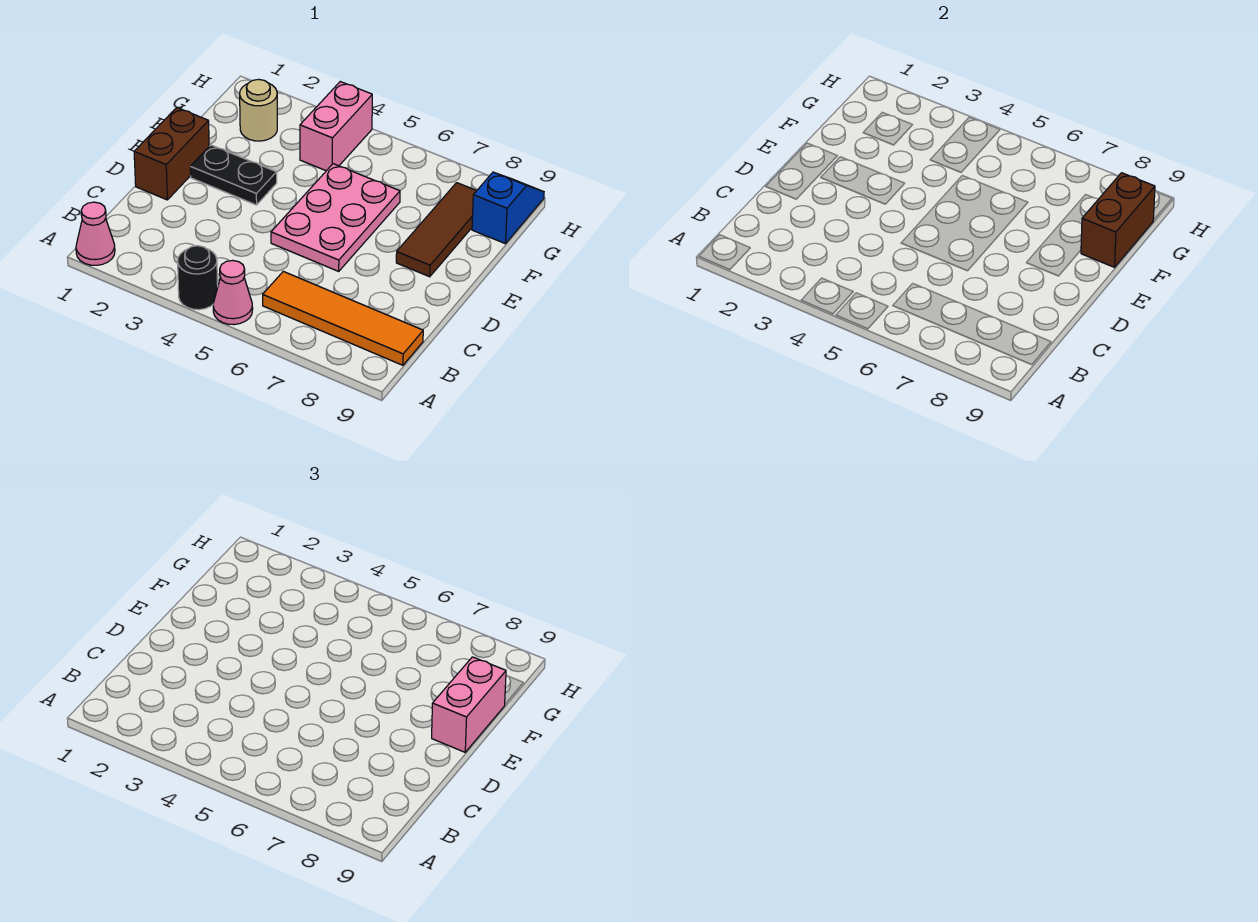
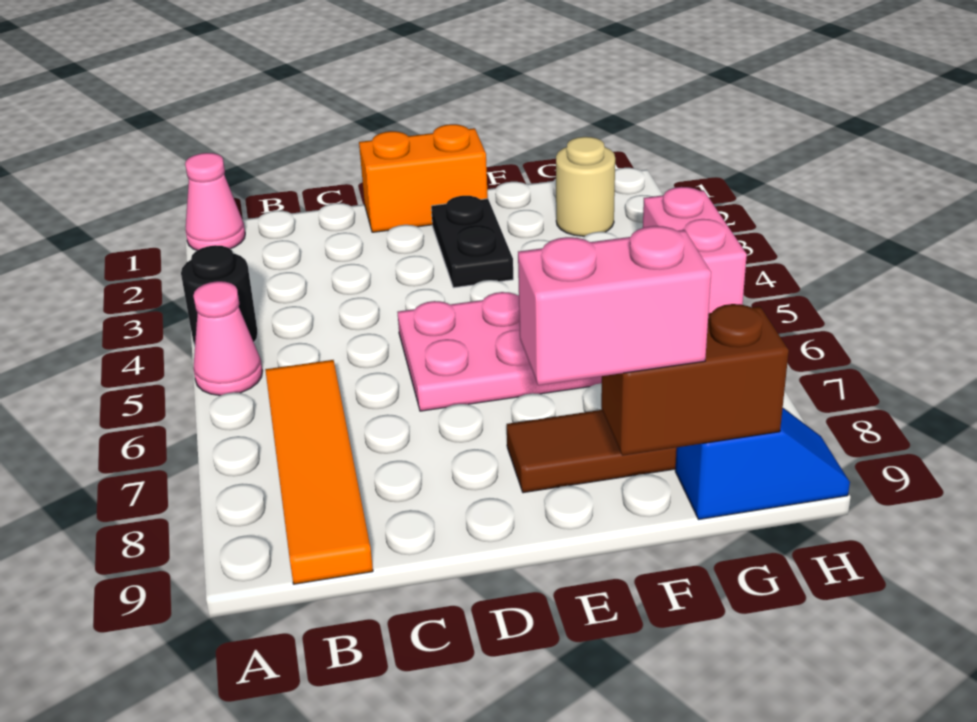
brown 1x2 brick [134,108,209,200] -> orange 1x2 brick [359,124,488,232]
pink 1x2 brick [300,82,372,171] -> pink 1x2 brick turned to [643,187,747,313]

